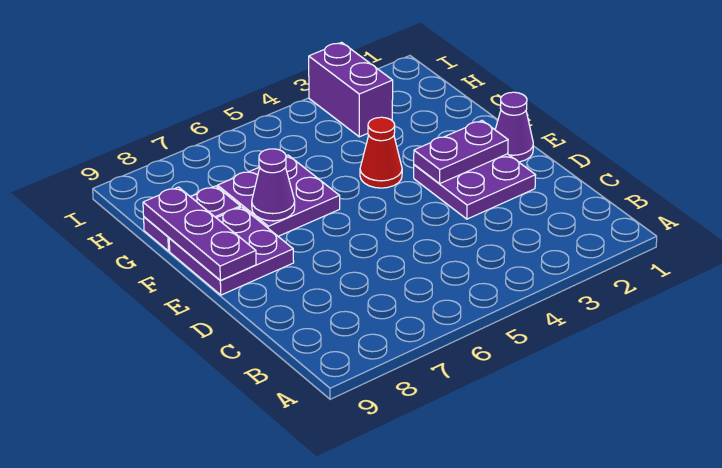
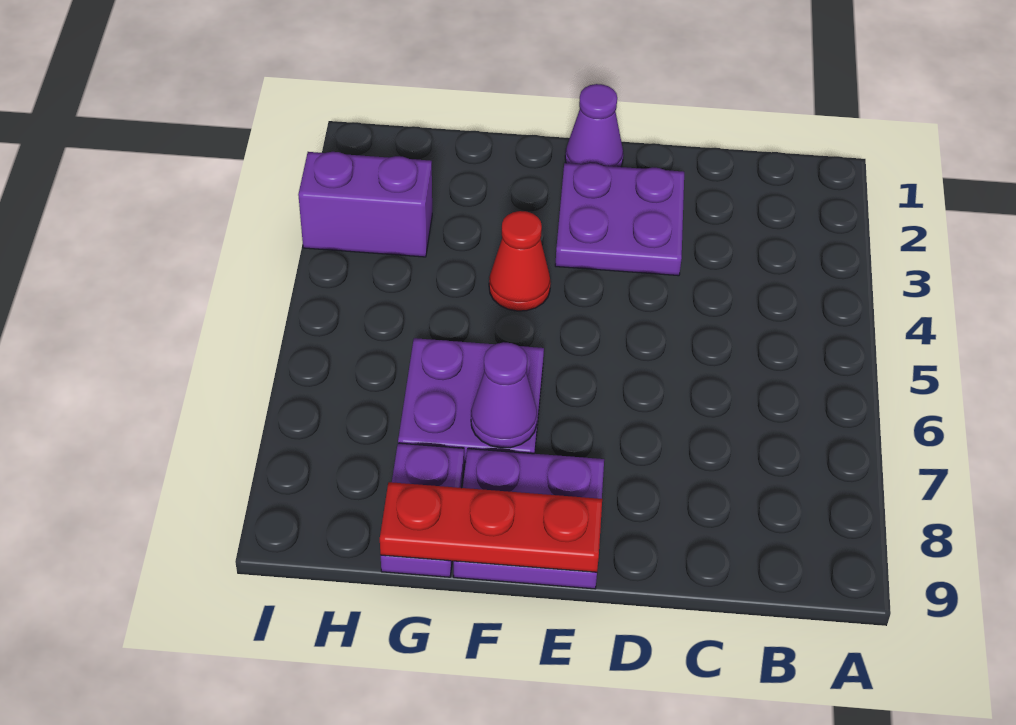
purple 1x2 plate [414,121,508,183] -> none
purple 1x3 plate [143,187,256,280] -> red 1x3 plate [380,482,602,572]

